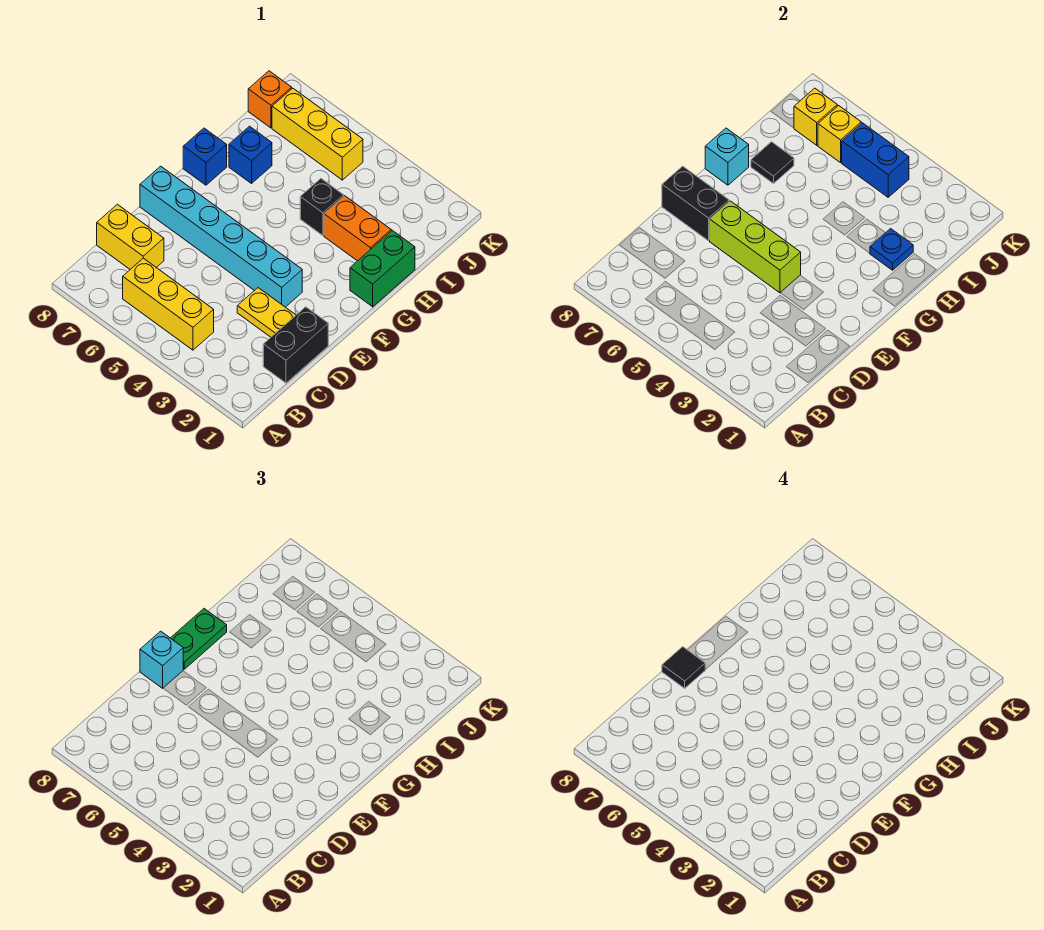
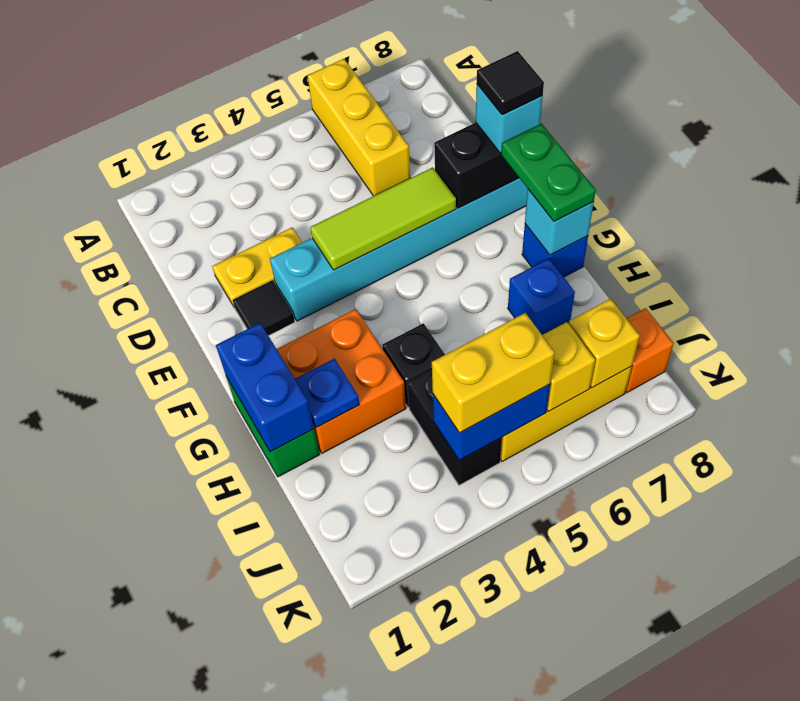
yellow 1x3 brick [123,258,214,350] -> yellow 1x3 brick turned to [308,59,410,196]
black 1x2 brick [263,307,328,383] -> black 1x2 brick moved to [408,370,502,485]
yellow 1x2 brick [97,204,164,269] -> yellow 1x2 brick moved to [432,313,555,433]
lime 1x3 brick [710,201,801,293] -> lime 1x3 tile [310,167,456,270]
none -> blue 1x2 brick [216,323,314,452]
orange 1x2 brick [324,196,391,261] -> orange 2x2 brick [277,309,406,453]
black 1x1 tile [751,142,794,183] -> black 1x1 tile moved to [233,281,295,336]

